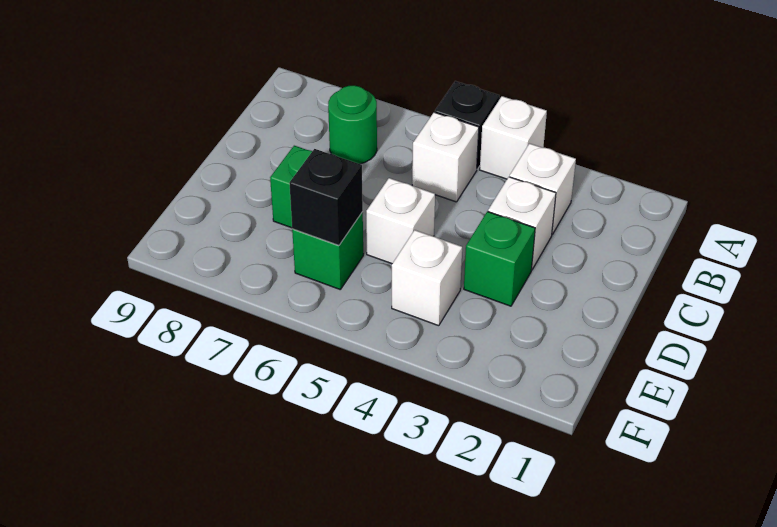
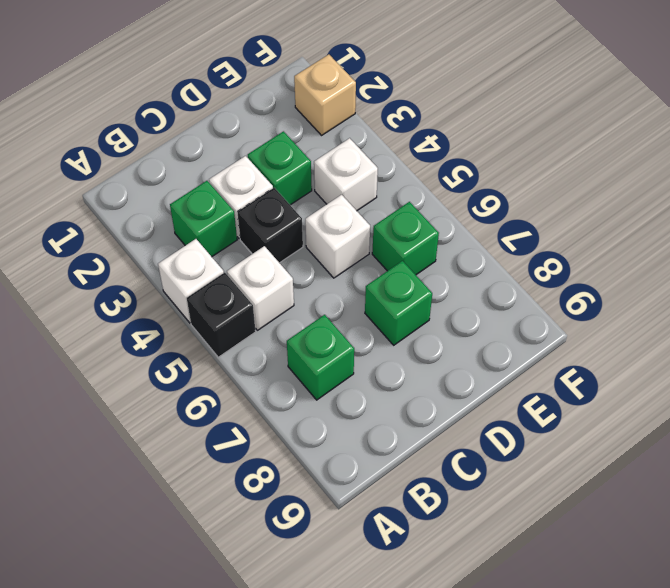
white 1x1 brick [510,144,576,234] -> green 1x1 brick [170,181,237,257]
green 1x1 round brick [328,85,377,164] -> green 1x1 brick [287,315,354,400]
black 1x1 brick [289,149,363,245] -> black 1x1 brick moved to [237,188,303,263]
none -> tan 1x1 brick [294,54,356,135]

